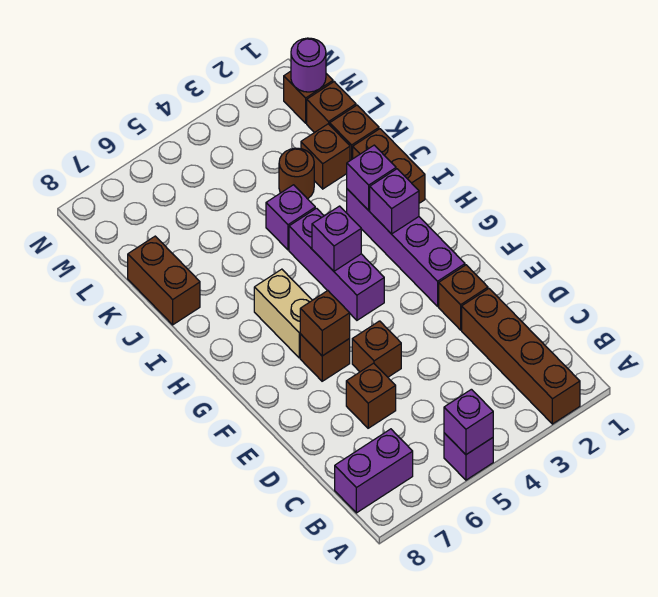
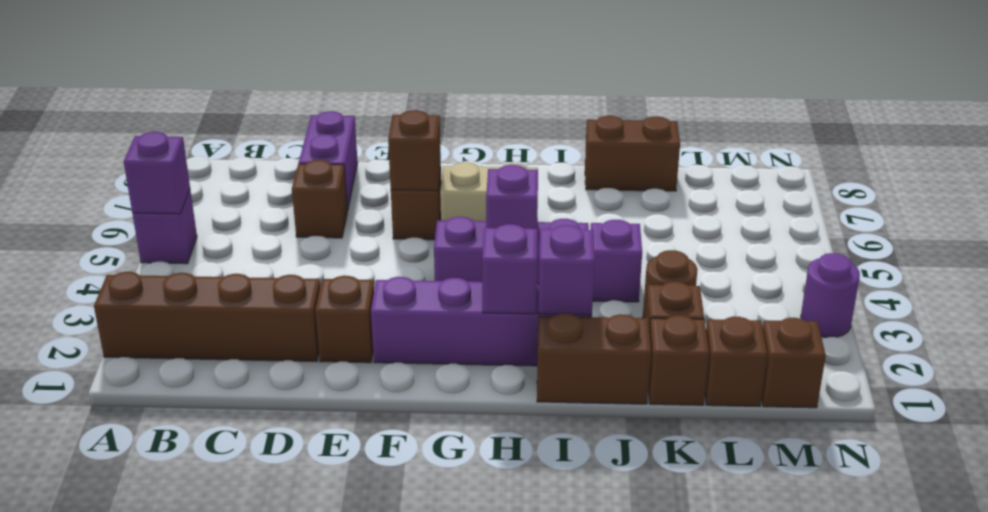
purple 1x2 brick [335,429,413,513] -> purple 1x2 brick moved to [299,111,358,211]
brown 1x1 brick [352,321,401,377] -> none
purple 1x1 round brick [291,38,326,92] -> purple 1x1 round brick moved to [801,253,860,337]

